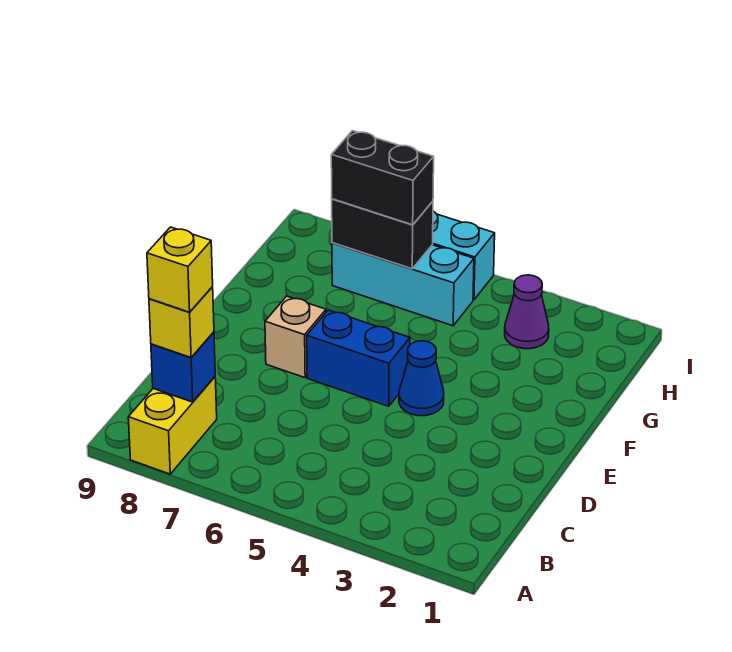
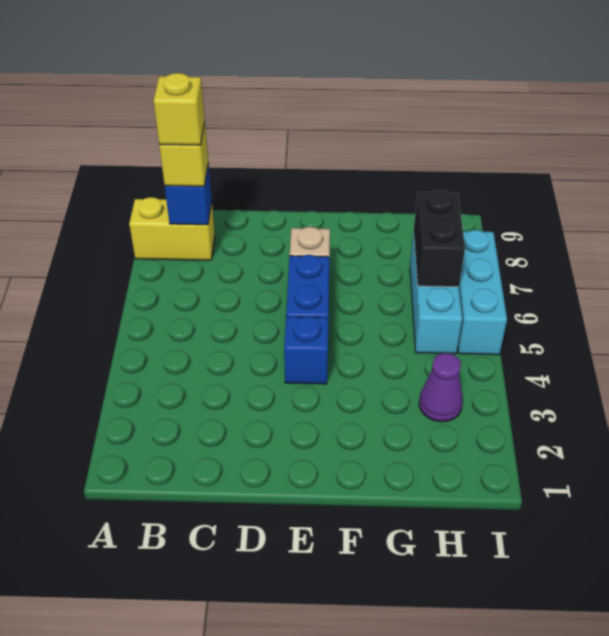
blue 1x1 cone [399,341,444,416] -> blue 1x1 brick [284,316,328,384]
black 1x2 brick [331,131,434,225] -> none

